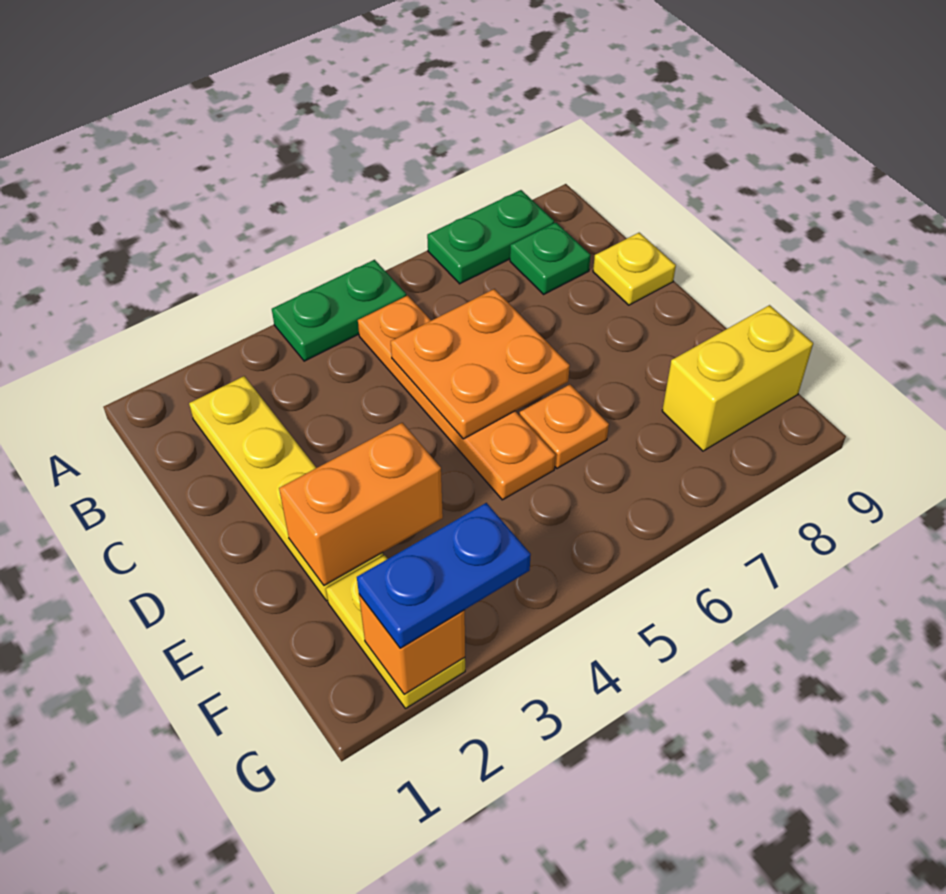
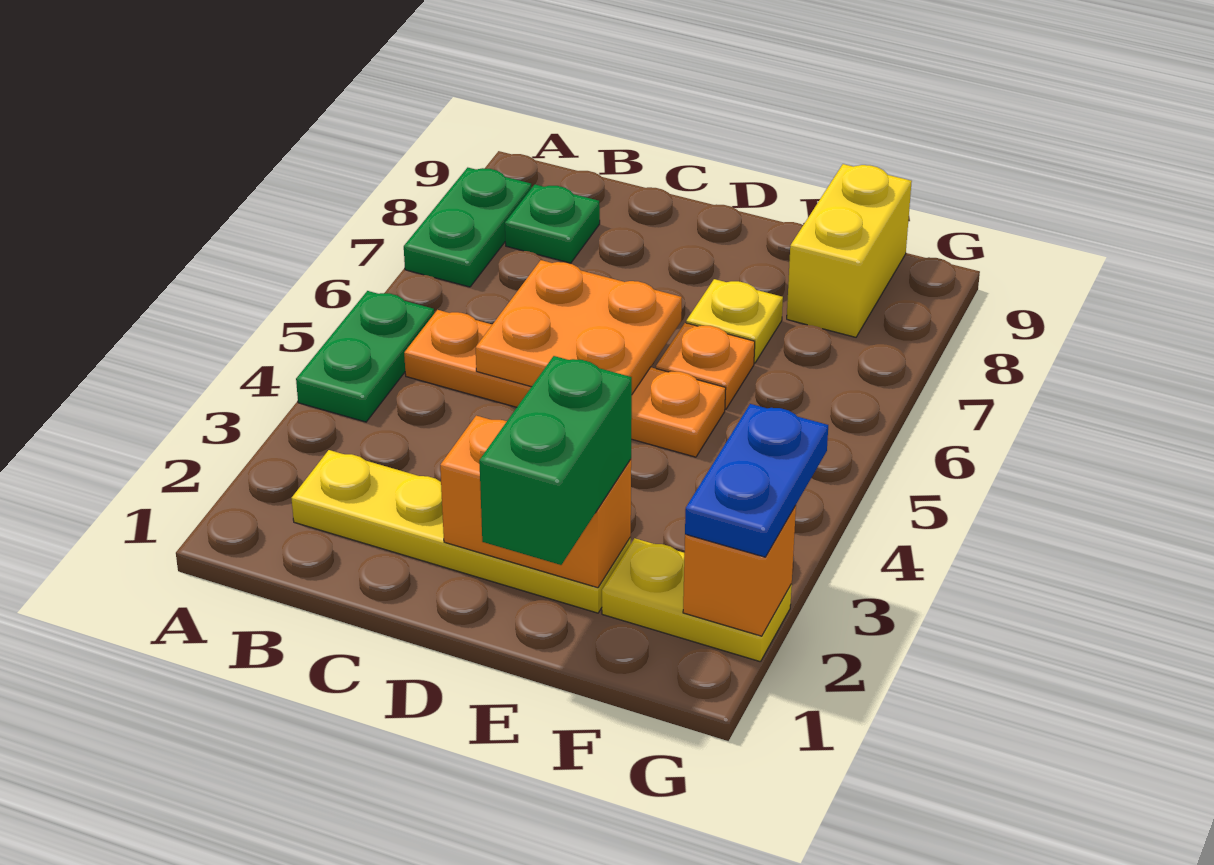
yellow 1x1 plate [593,233,676,305] -> yellow 1x1 plate moved to [686,279,783,363]
none -> green 1x2 brick [479,356,632,565]
orange 1x2 brick [279,423,443,586] -> orange 1x2 brick turned to [440,416,631,588]

